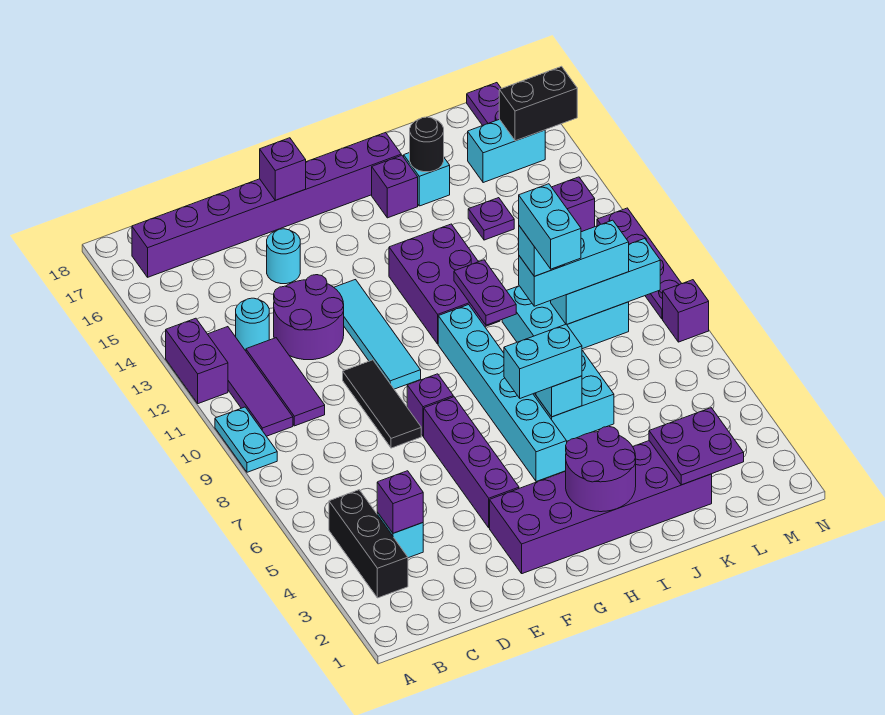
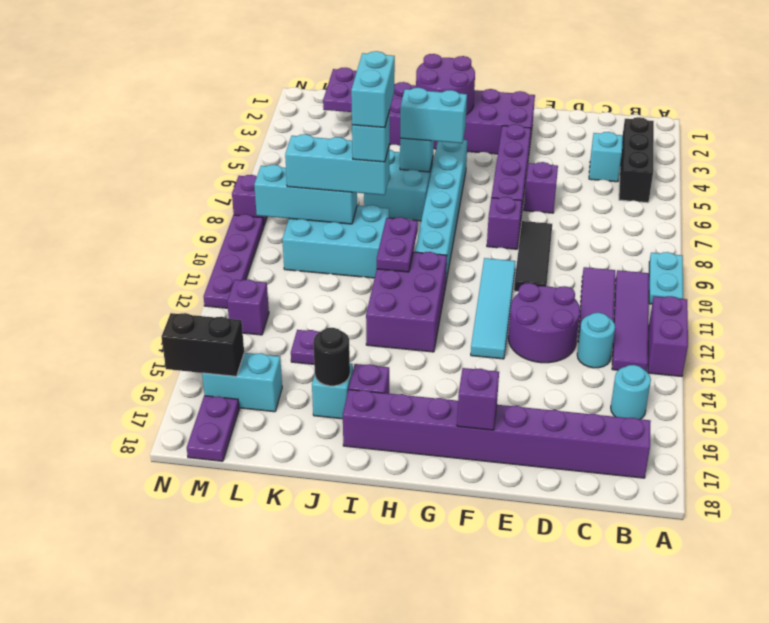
purple 1x1 brick [377,471,423,533] -> purple 1x1 brick moved to [524,162,558,213]
cyan 1x1 round brick [267,229,300,284] -> cyan 1x1 round brick moved to [611,365,651,419]

